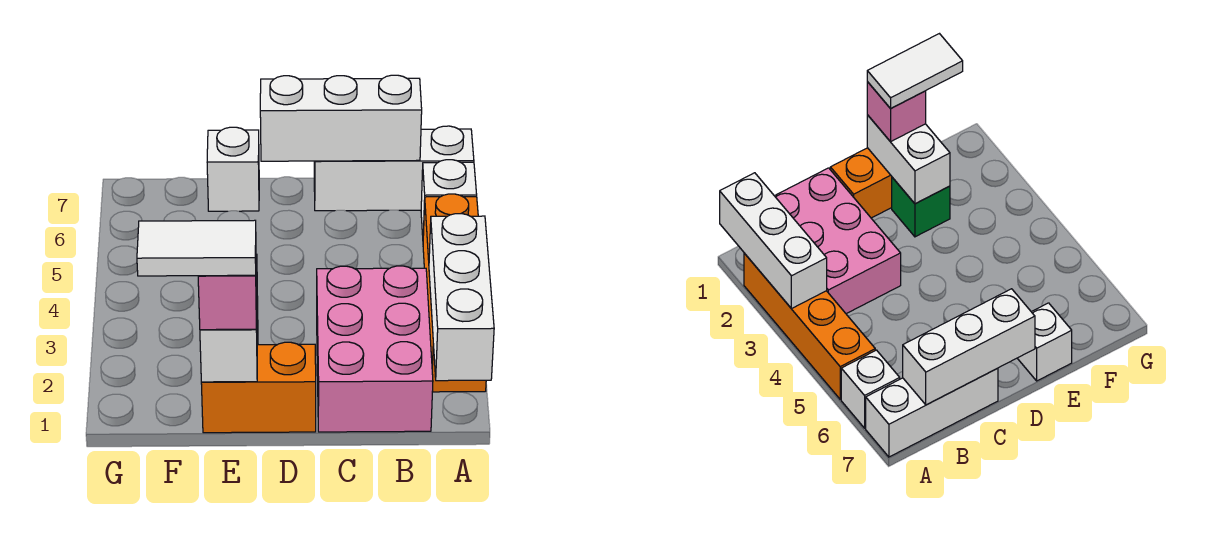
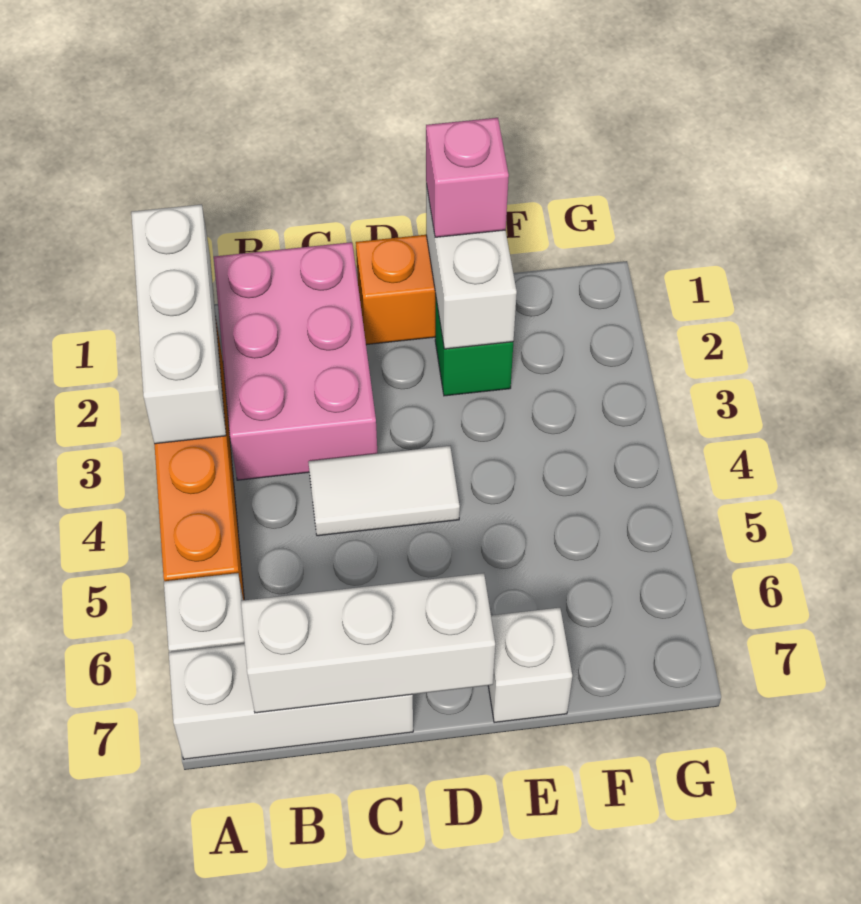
white 1x2 tile [137,220,256,276] -> white 1x2 tile moved to [308,446,460,536]

